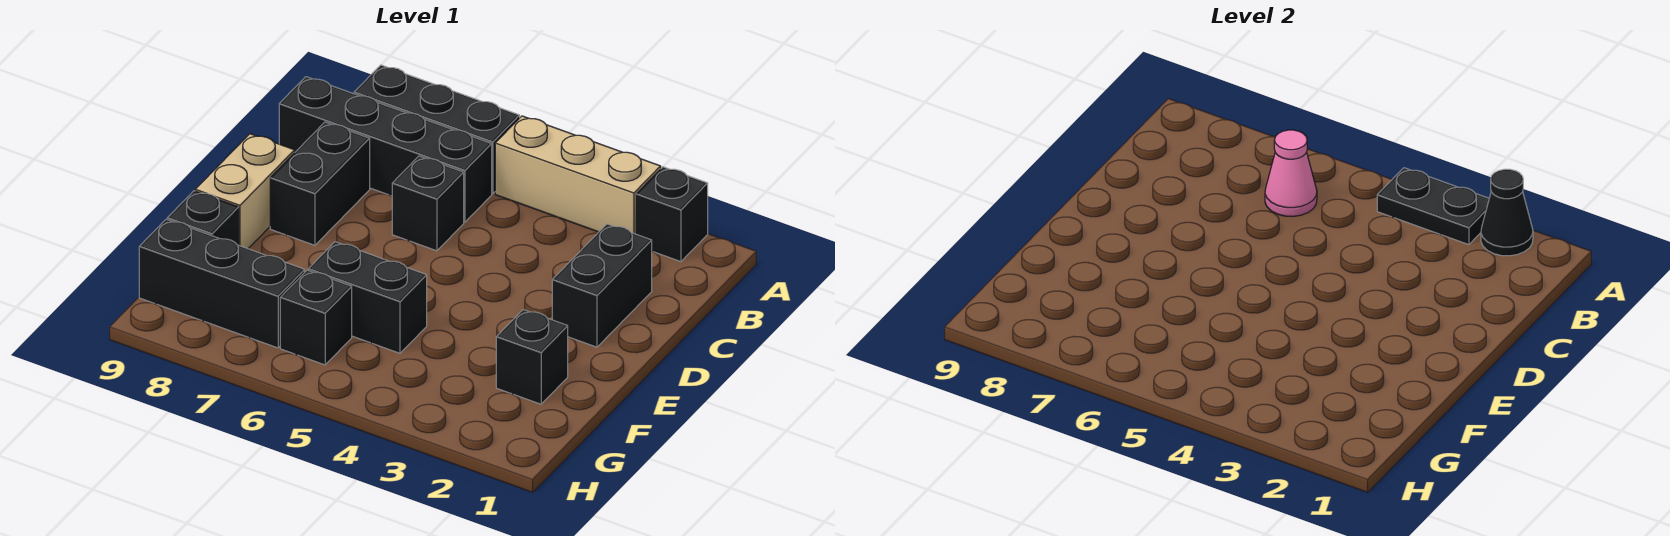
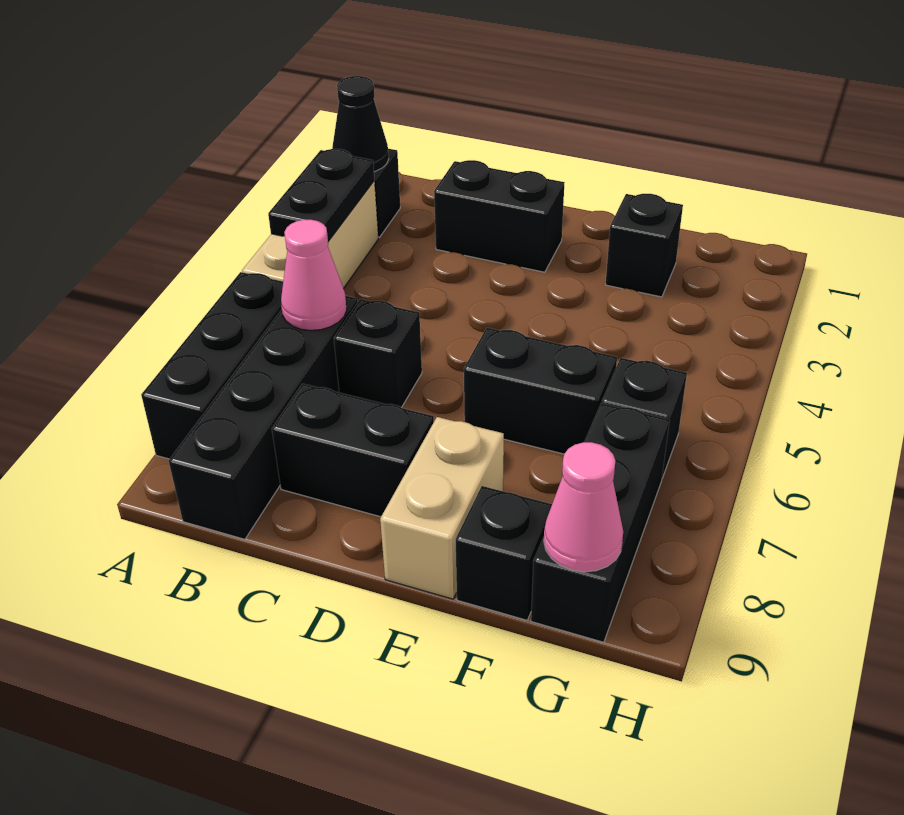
tan 1x2 brick [195,134,295,249] -> tan 1x2 brick turned to [380,417,504,599]
black 1x2 brick [308,242,427,353] -> black 1x2 brick turned to [464,328,617,454]
none -> pink 1x1 cone [544,442,623,572]

